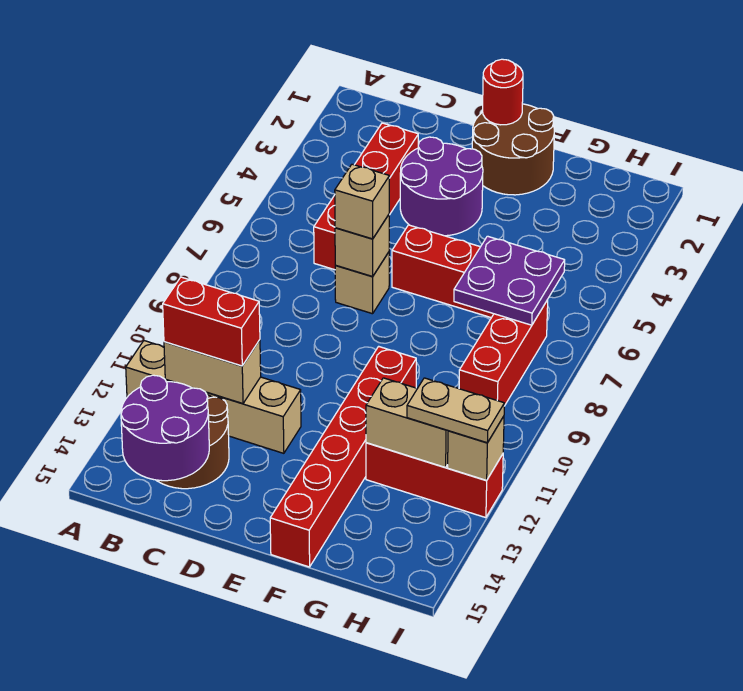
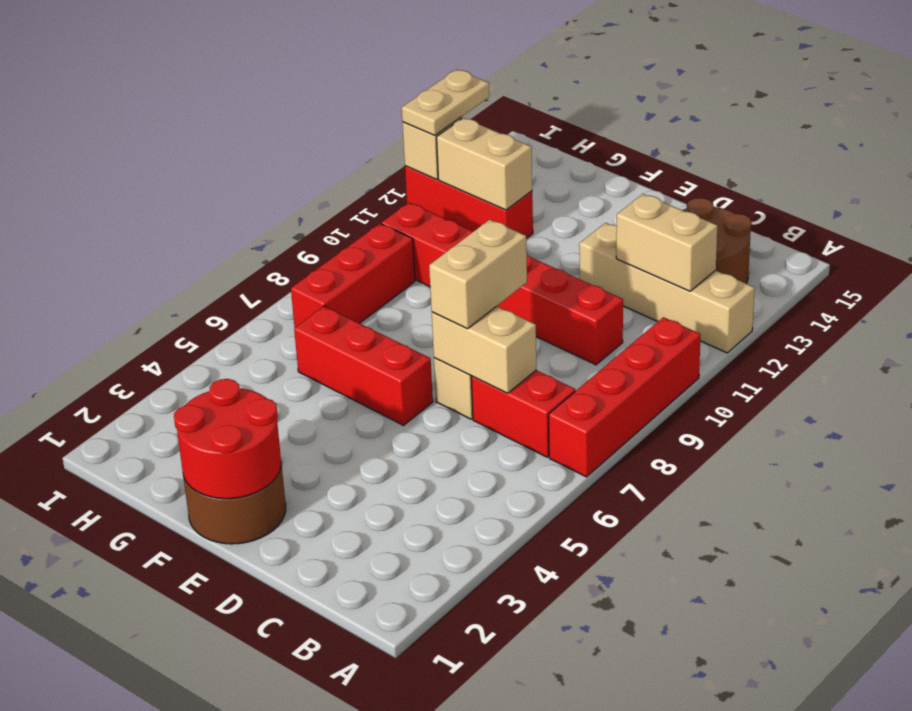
red 1x2 brick [163,277,260,366] -> red 1x2 brick moved to [471,370,575,457]
purple 2x2 round brick [121,375,209,481] -> none
red 1x4 brick [314,123,418,270] -> red 1x4 brick moved to [549,317,701,477]
purple 2x2 round brick [400,137,483,236] -> none
tan 1x1 brick [335,215,389,276] -> tan 1x2 brick [432,306,536,393]
tan 1x1 brick [335,164,389,239] -> tan 1x2 brick [429,220,527,329]
red 1x1 round brick [483,59,523,125] -> red 2x2 round brick [174,379,281,499]
red 1x6 brick [270,346,416,567] -> red 1x6 brick turned to [381,203,623,365]
purple 2x2 plate [454,236,565,325] -> none
tan 1x2 plate [407,378,504,443] -> tan 1x2 plate turned to [402,70,489,135]

